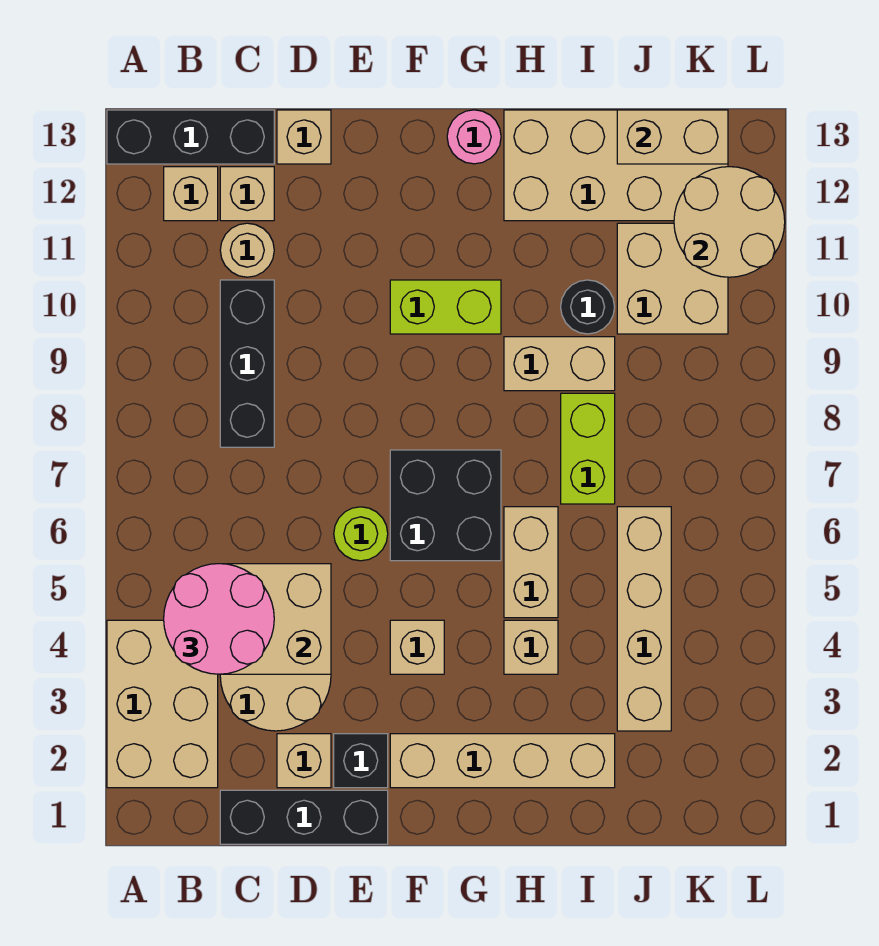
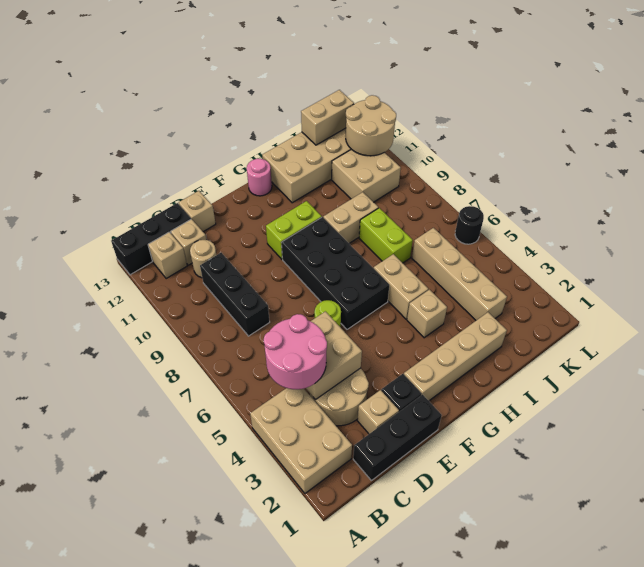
tan 1x1 brick [390,620,444,674] -> none
black 2x2 brick [390,450,501,561] -> black 2x4 brick [282,217,389,329]
black 1x1 round brick [561,280,614,334] -> black 1x1 round brick moved to [455,206,484,244]

